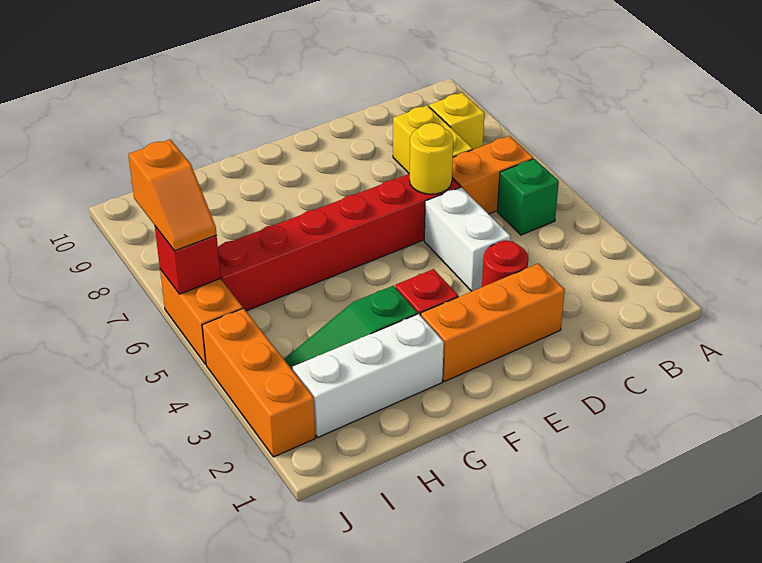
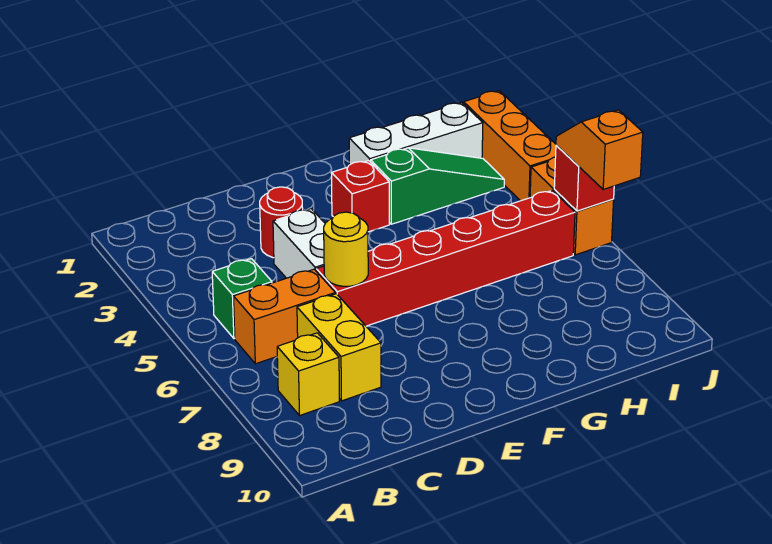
orange 1x3 brick [421,264,565,382] -> none

